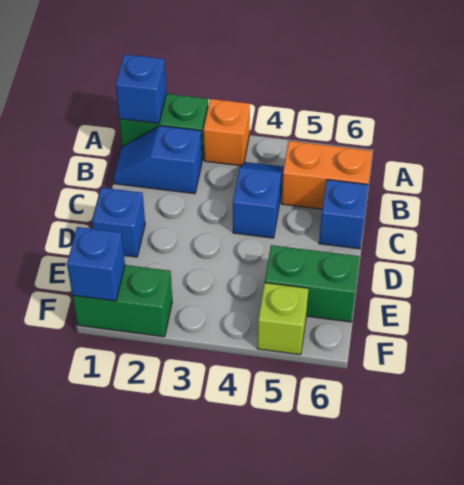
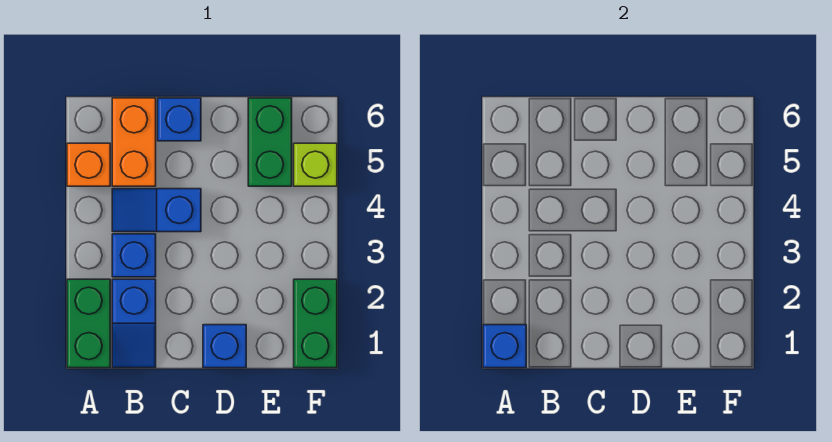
orange 1x1 brick [203,99,250,166] -> orange 1x1 brick moved to [67,143,110,186]
blue 1x1 brick [67,227,125,301] -> blue 1x1 brick moved to [112,234,156,277]

